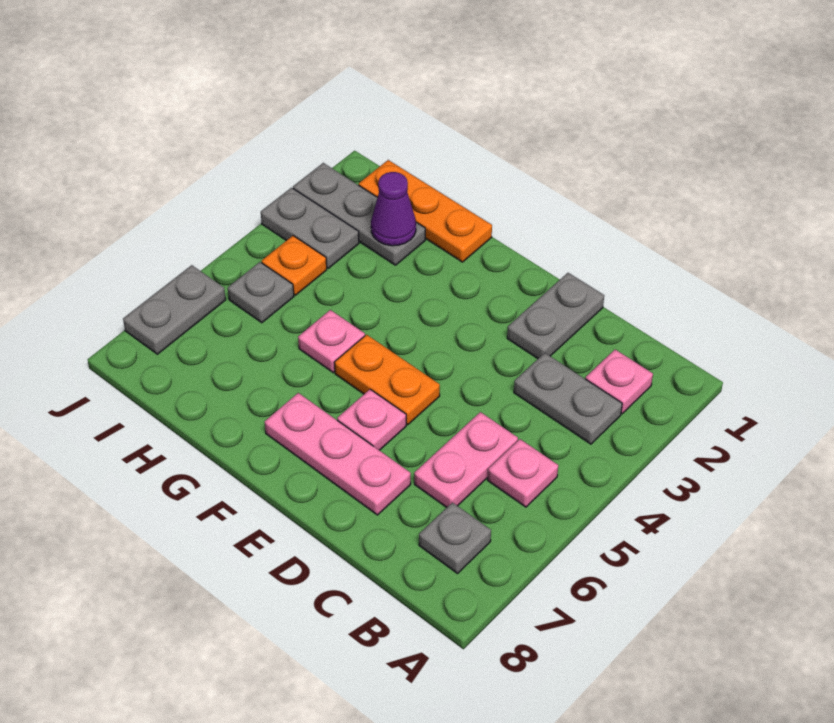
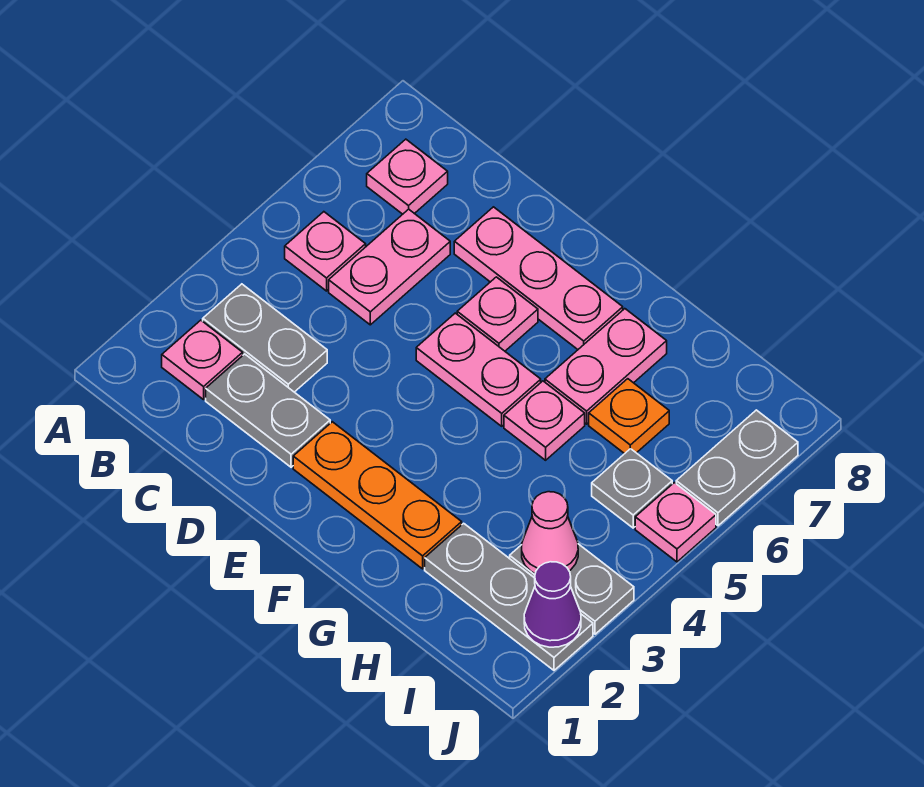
grey 1x1 plate [419,503,491,573] -> pink 1x1 plate [367,139,448,214]
grey 1x2 plate [507,273,604,359] -> grey 1x2 plate turned to [206,354,330,467]
orange 1x2 plate [334,335,440,425] -> pink 1x2 plate [416,313,541,426]
orange 1x3 plate [359,160,492,262] -> orange 1x3 plate moved to [293,422,462,569]
none -> pink 1x2 plate [545,309,667,424]
purple 1x1 cone [371,172,416,246] -> purple 1x1 cone moved to [524,562,581,647]
none -> pink 1x1 cone [522,492,578,573]
orange 1x1 plate [262,236,327,295] -> orange 1x1 plate moved to [589,379,669,454]
none -> pink 1x1 plate [635,483,716,562]

